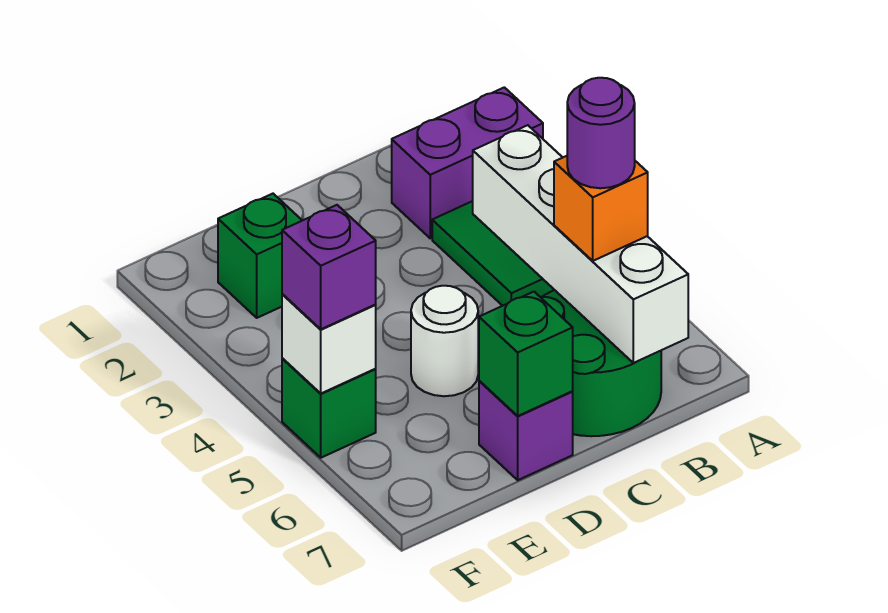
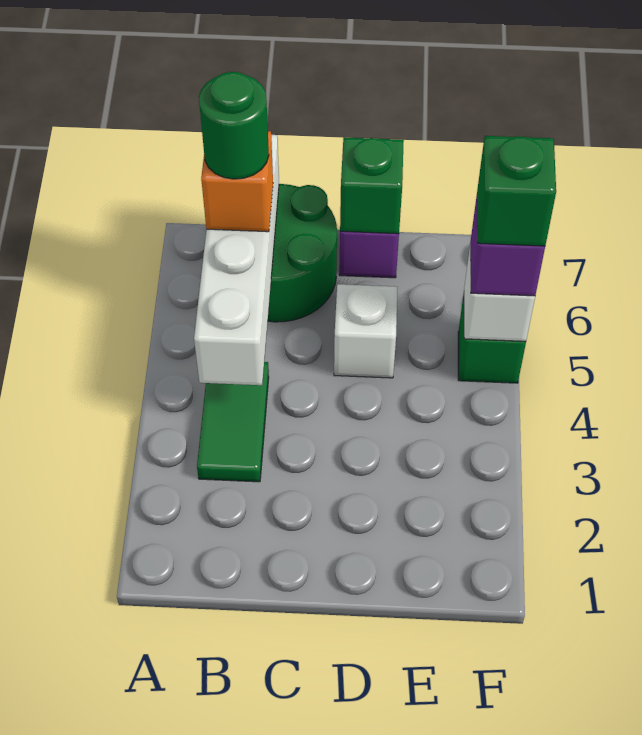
purple 1x2 brick [392,87,543,238] -> none
purple 1x1 round brick [567,78,635,188] -> green 1x1 round brick [199,72,269,179]
white 1x1 round brick [411,286,478,396] -> white 1x1 brick [334,284,398,378]
green 1x1 brick [218,194,302,318] -> green 1x1 brick moved to [477,136,556,246]

